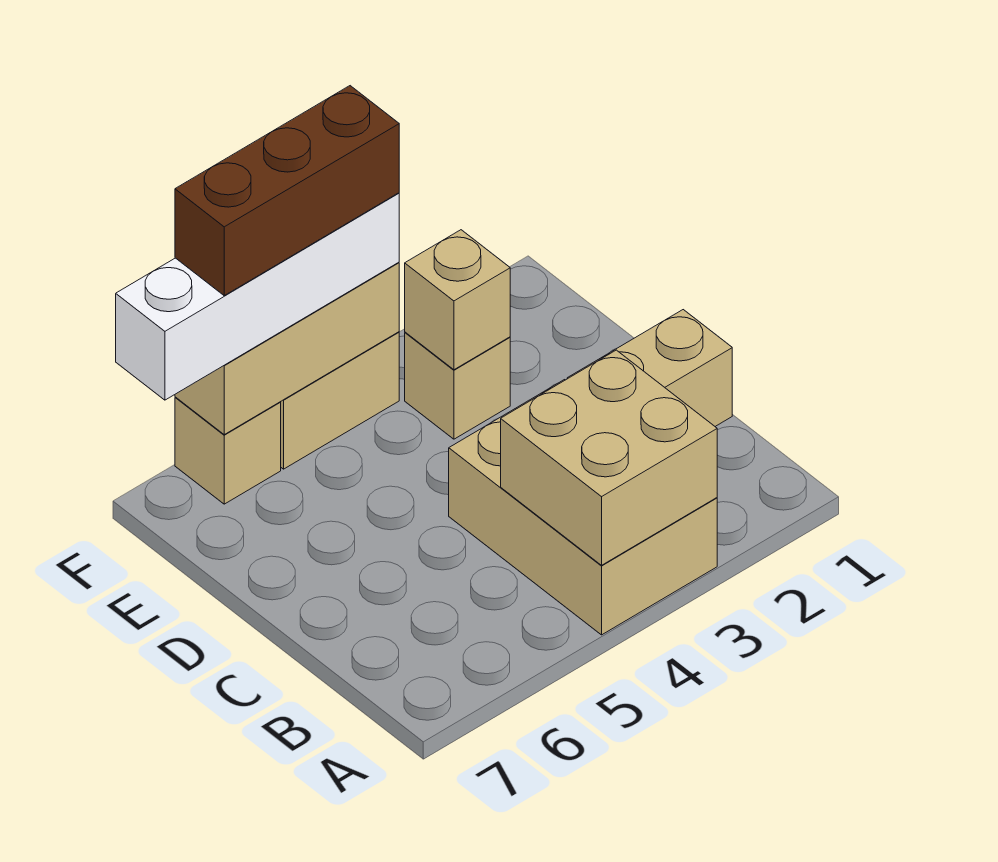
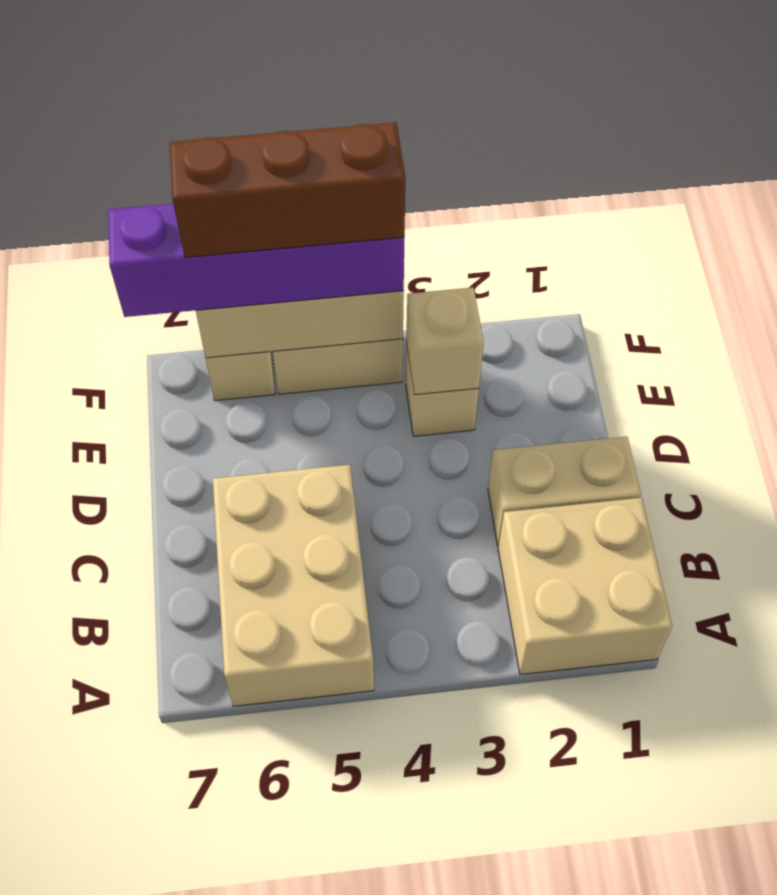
tan 2x3 brick [449,380,717,635] -> tan 2x3 brick moved to [213,465,374,706]
tan 2x2 brick [501,350,717,565] -> tan 2x2 brick moved to [498,498,672,675]
white 1x4 brick [116,193,399,400] -> purple 1x4 brick [108,204,404,317]

